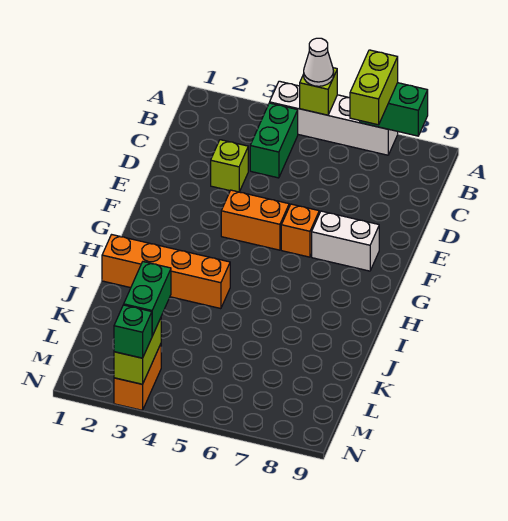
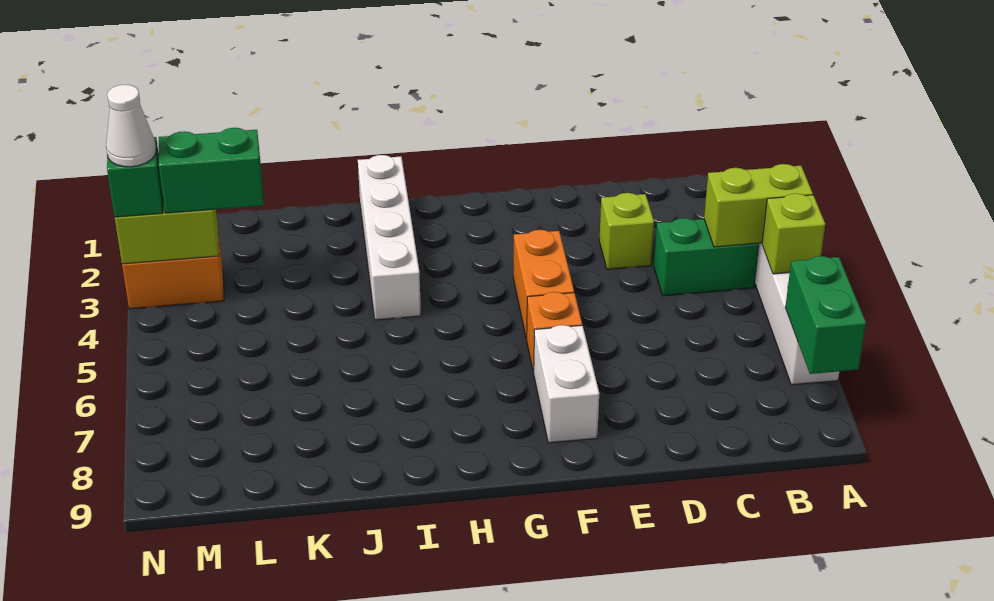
white 1x1 cone [304,38,334,86] -> white 1x1 cone moved to [106,85,156,167]
lime 1x2 brick [350,50,398,125] -> lime 1x2 brick moved to [704,164,813,247]
orange 1x4 brick [102,235,230,309] -> white 1x4 brick [358,155,421,320]

